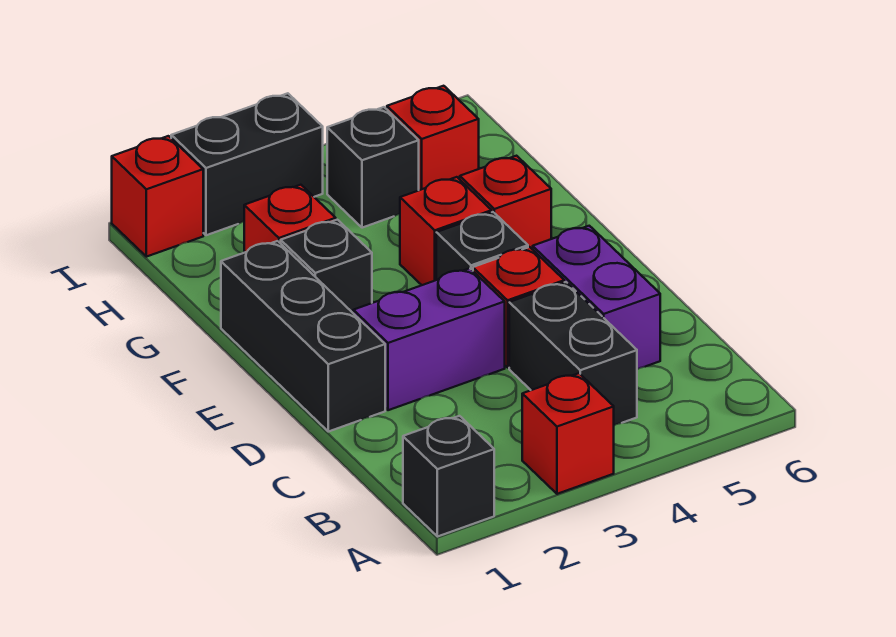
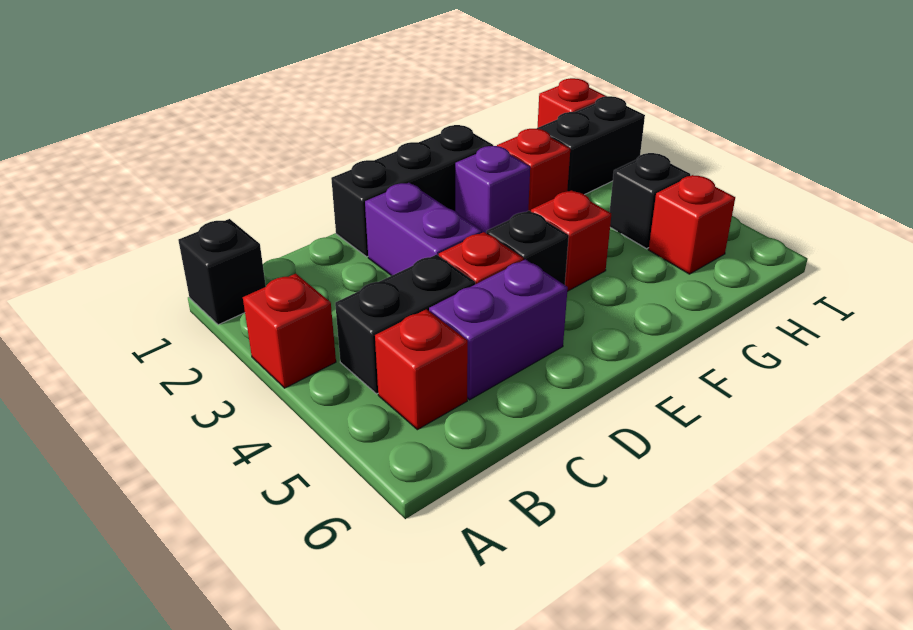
black 1x1 brick [281,220,372,313] -> purple 1x1 brick [455,146,530,233]
red 1x1 brick [460,156,551,250] -> red 1x1 brick moved to [375,309,468,430]
black 1x2 brick [171,93,323,235] -> black 1x2 brick turned to [537,96,645,195]

